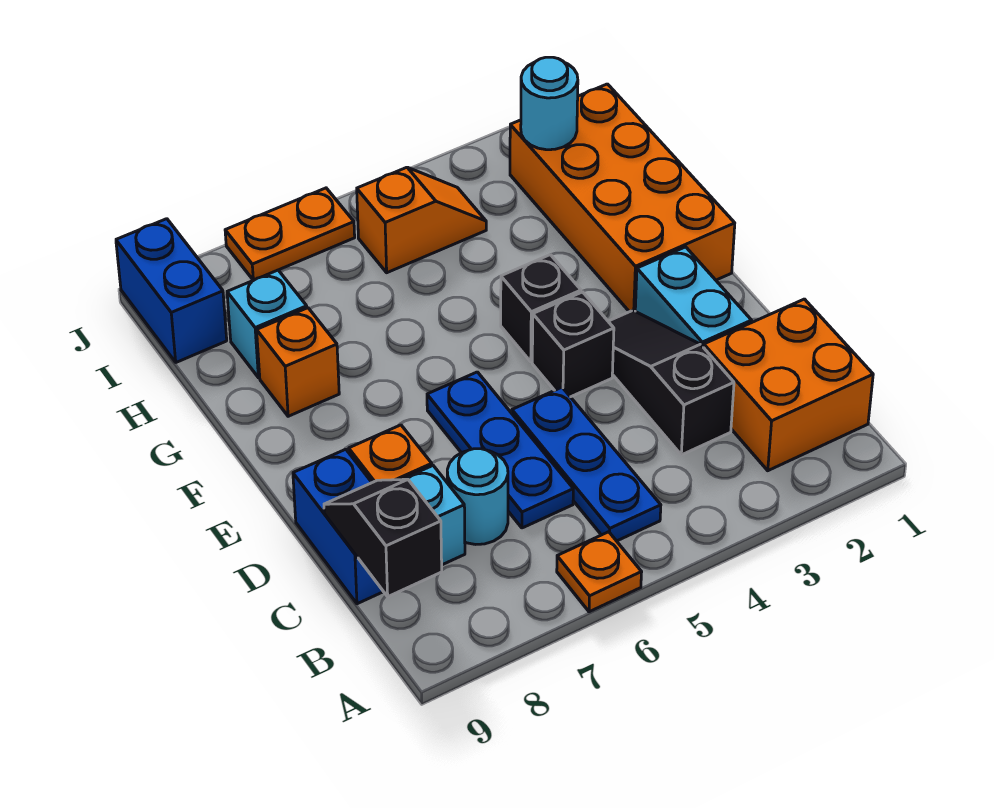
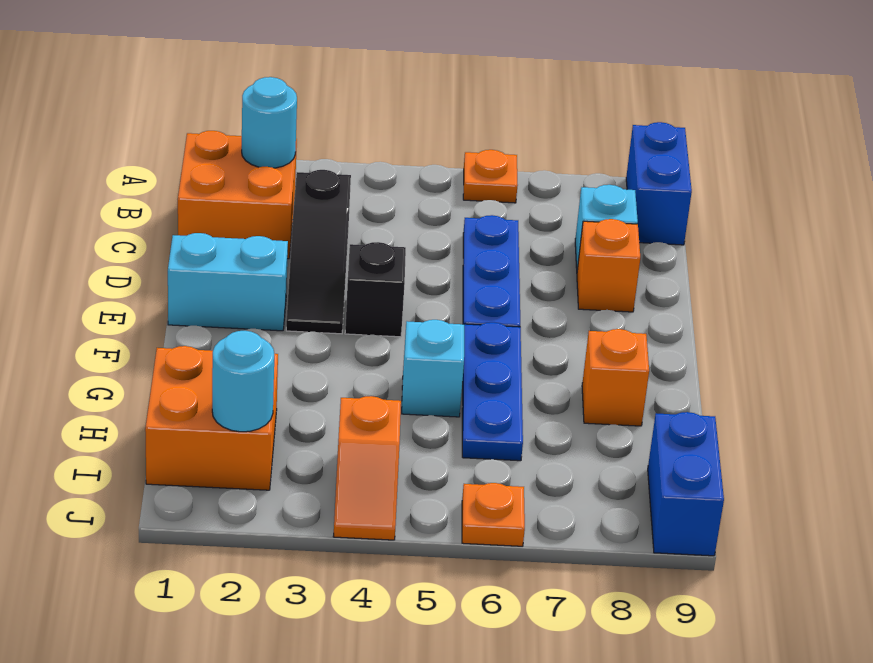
blue 1x3 plate [512,387,661,541] -> blue 1x3 plate moved to [462,322,523,461]
black 1x2 slope [324,479,442,597] -> none
cyan 1x1 round brick [447,449,508,544] -> cyan 1x1 round brick moved to [242,77,297,168]
blue 1x2 brick [293,449,383,604] -> blue 1x2 brick moved to [626,122,692,245]
cyan 1x2 brick [635,247,752,348] -> cyan 1x2 brick turned to [168,233,288,331]
orange 2x4 brick [510,84,735,312] -> orange 2x2 brick [145,346,278,490]
black 1x1 brick [501,255,581,362] -> none
cyan 1x1 brick [227,270,307,378] -> cyan 1x1 brick moved to [402,320,464,417]
orange 1x2 slope [357,167,486,273] -> orange 1x2 slope turned to [333,396,401,540]
orange 1x2 plate [225,188,355,280] -> orange 1x1 plate [462,483,525,546]

